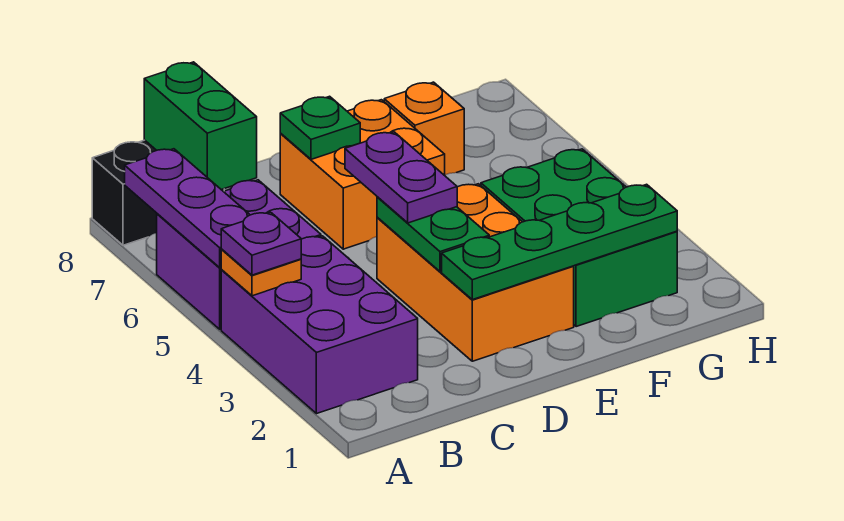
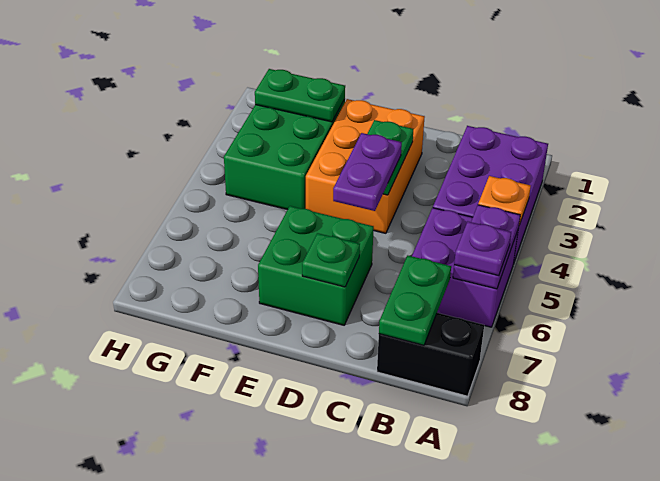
purple 1x1 plate [221,212,301,275] -> purple 1x1 plate moved to [454,222,511,276]
purple 1x3 plate [125,149,250,268] -> purple 1x2 plate [453,205,520,289]
green 1x2 brick [144,62,257,190] -> green 1x2 plate [379,256,451,345]
green 1x4 plate [442,184,677,300] -> green 1x2 plate [255,69,345,122]
orange 2x2 brick [280,100,445,249] -> green 2x2 brick [258,206,374,325]
orange 1x1 brick [384,82,464,175] -> none

